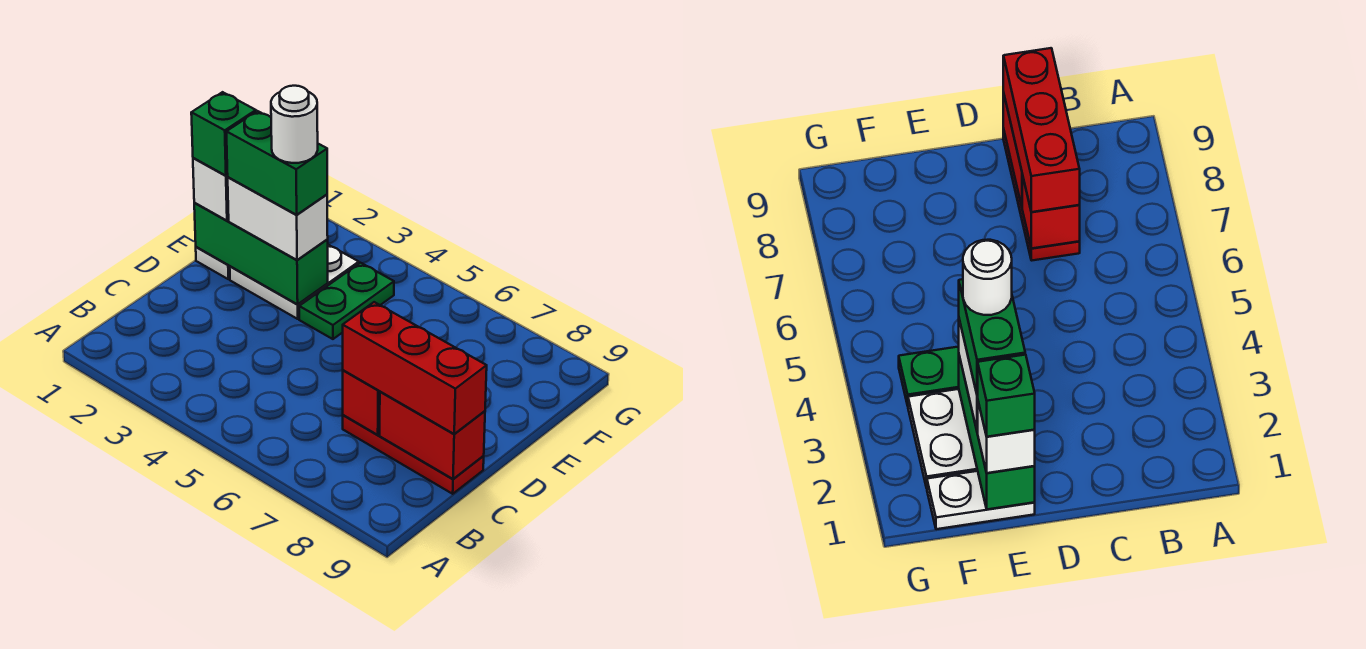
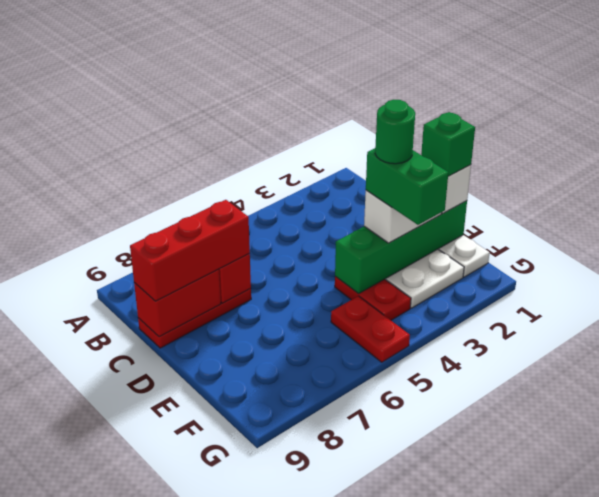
green 1x3 brick [194,203,328,304] -> green 1x4 brick [335,201,467,294]
green 1x2 brick [227,111,327,215] -> green 1x2 brick turned to [366,148,448,225]
white 1x1 round brick [271,86,318,163] -> green 1x1 round brick [375,100,415,164]
green 1x2 plate [299,263,394,339] -> red 1x2 plate [335,277,411,320]
none -> red 1x2 plate [331,296,410,362]

